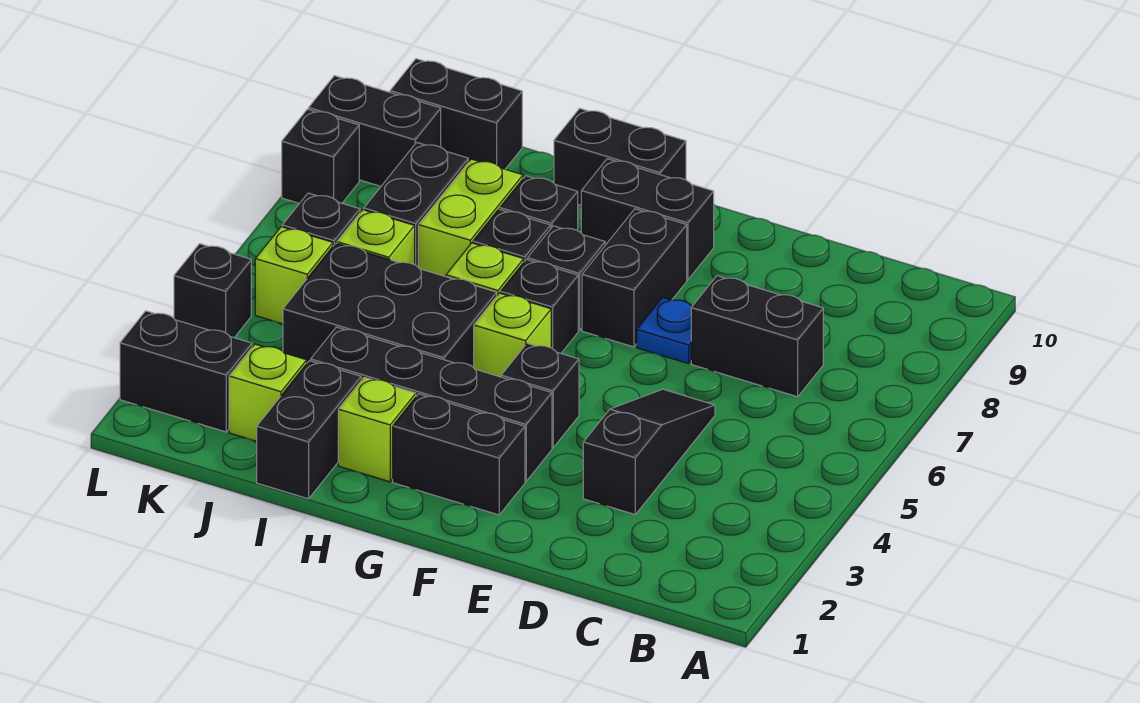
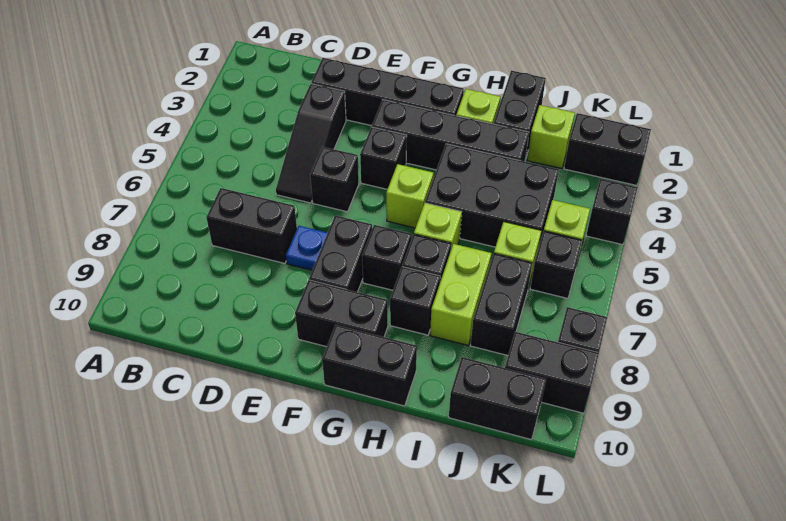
black 1x2 brick [393,394,525,515] -> black 1x4 brick [311,58,464,126]
black 1x1 brick [501,260,578,353] -> black 1x1 brick moved to [310,147,359,212]

